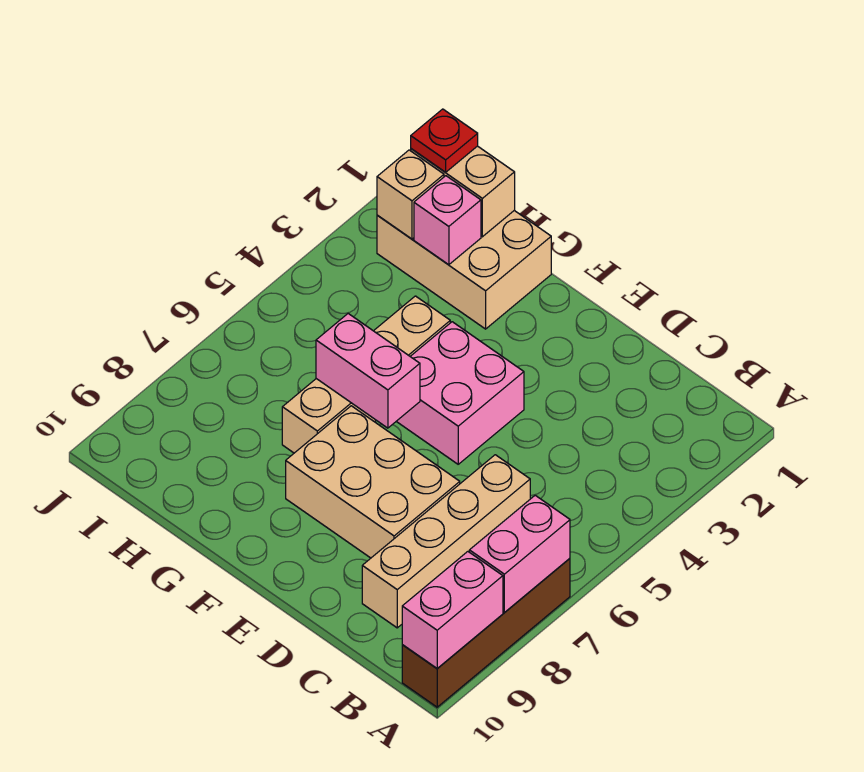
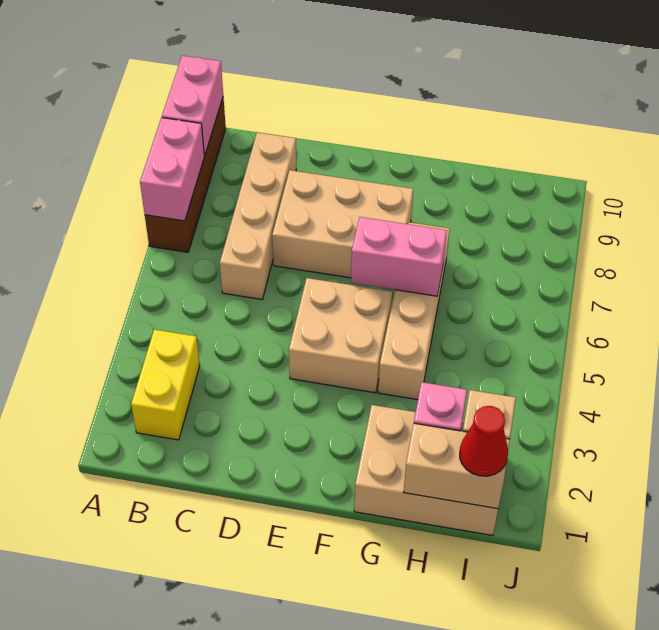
none -> yellow 1x2 brick [131,330,200,440]
pink 2x2 brick [396,322,524,464] -> tan 2x2 brick [289,278,392,393]
red 1x1 plate [411,109,478,172] -> red 1x1 cone [460,406,508,476]

